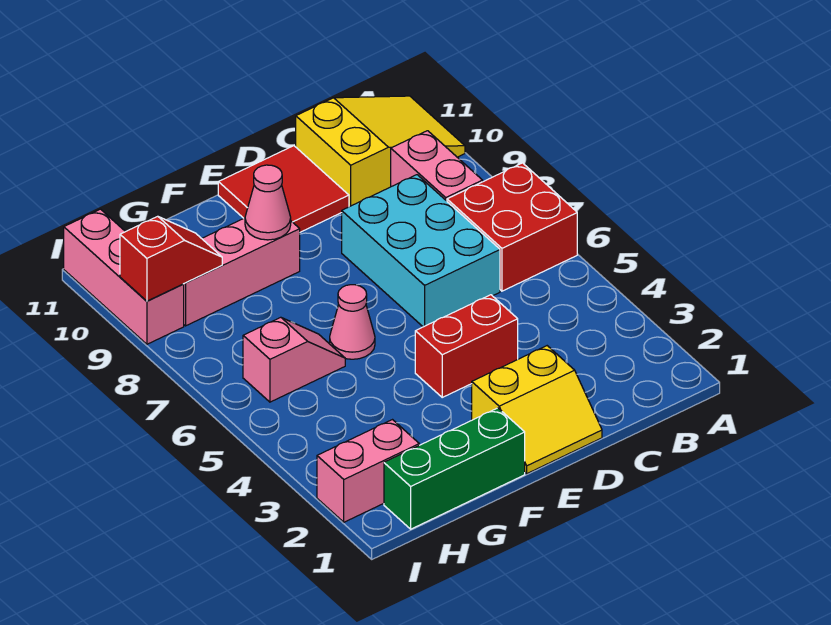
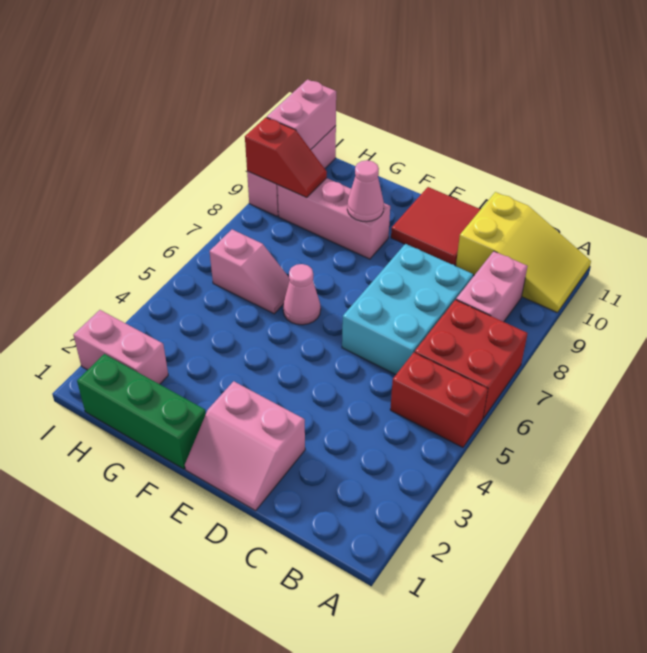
yellow 2x2 slope [472,346,602,474] -> pink 2x2 slope [185,381,305,511]
red 1x2 brick [415,295,518,397] -> red 1x2 brick moved to [390,353,488,447]
none -> pink 1x2 brick [267,80,336,150]

